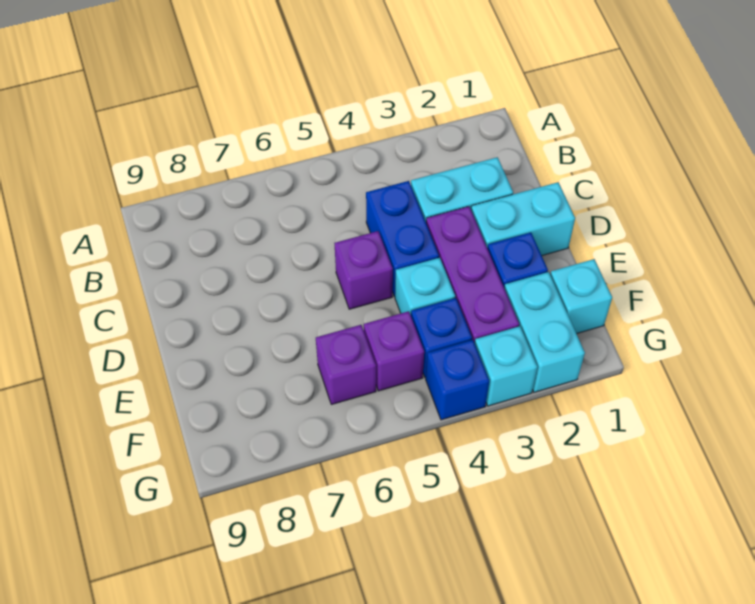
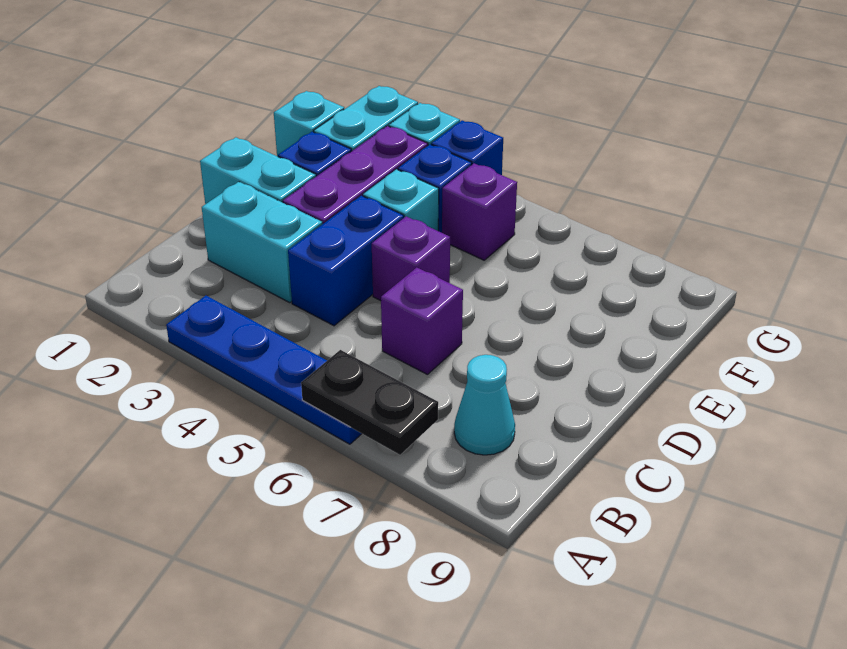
none -> blue 1x4 plate [166,296,362,444]
none -> black 1x2 plate [301,350,438,455]
none -> cyan 1x1 cone [454,355,515,455]
purple 1x1 brick [316,325,376,404] -> purple 1x1 brick moved to [381,267,463,375]

